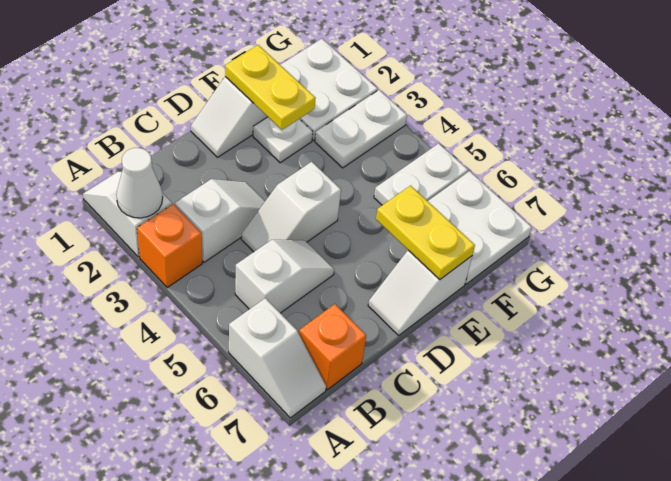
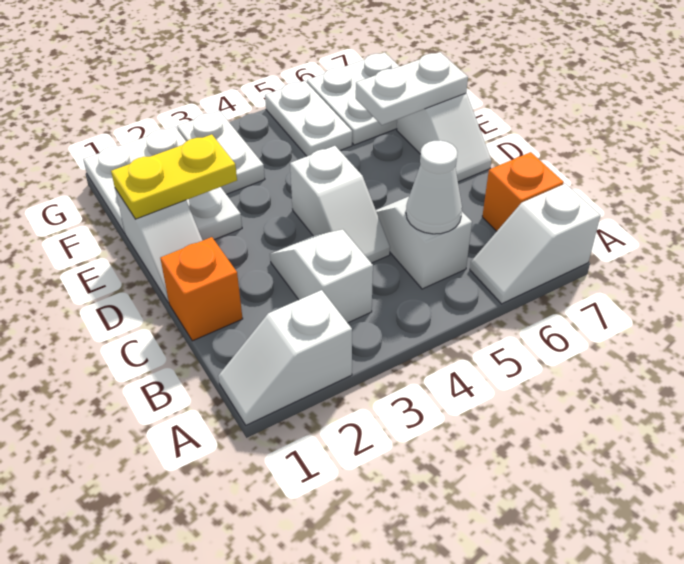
white 1x1 cone [116,148,163,218] -> white 1x1 cone moved to [406,140,462,234]
orange 1x1 brick [137,204,202,287] -> orange 1x1 brick moved to [160,237,243,341]
white 1x2 slope [229,298,326,418] -> white 1x2 slope turned to [470,184,600,304]
yellow 1x2 plate [376,186,475,280] -> white 1x2 plate [356,52,468,125]

